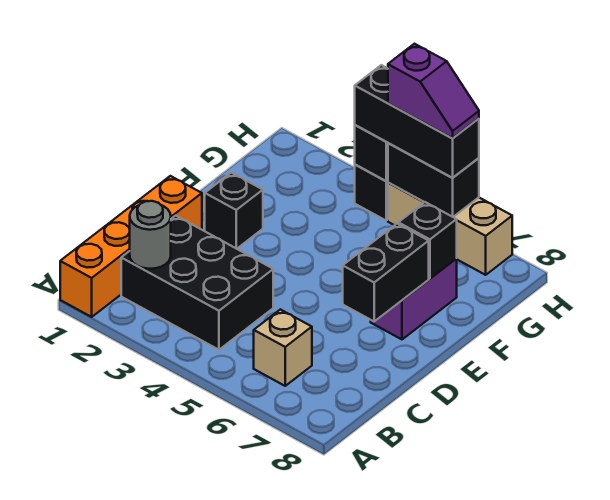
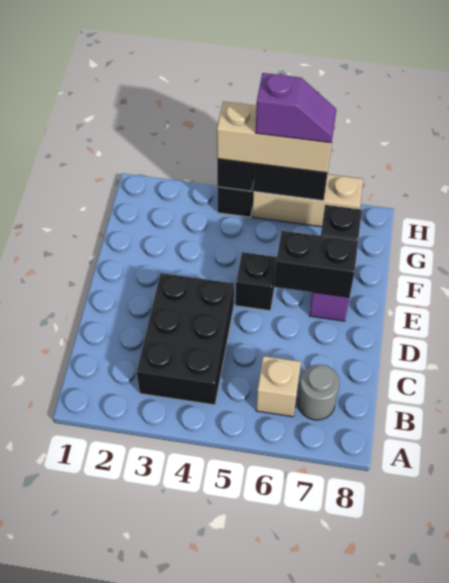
orange 1x4 brick [60,176,202,317] -> none
black 2x3 brick [121,216,273,350] -> black 2x3 brick turned to [137,273,234,405]
grey 1x1 round brick [130,201,171,269] -> grey 1x1 round brick moved to [298,365,339,420]
black 1x2 brick [343,224,429,321] -> black 1x2 brick turned to [274,231,358,297]
black 1x1 brick [205,173,263,249] -> black 1x1 brick moved to [236,252,277,311]
black 1x3 brick [355,65,479,178] -> tan 1x3 brick [217,101,332,173]

